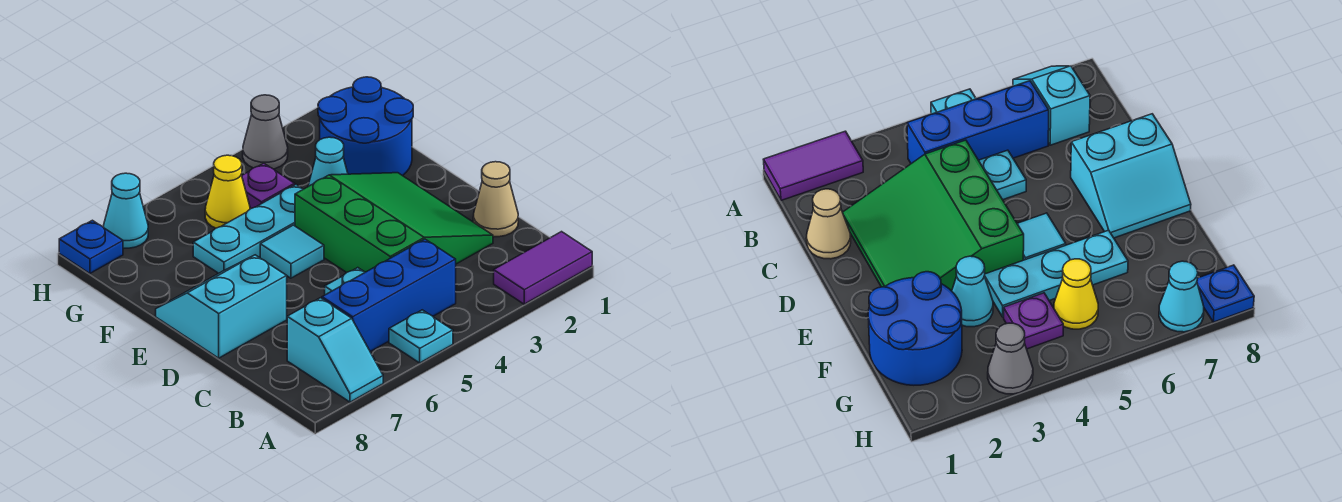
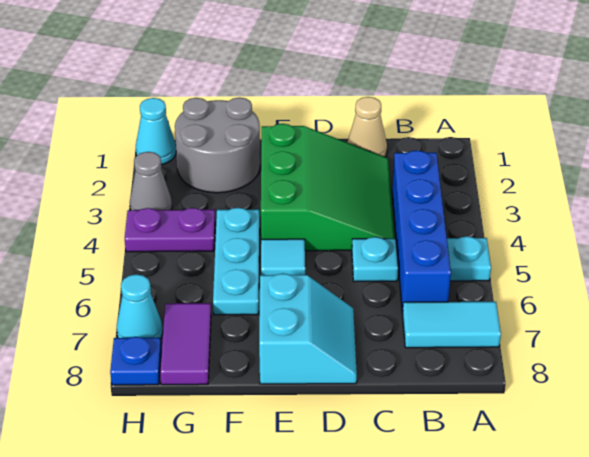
purple 1x2 tile [494,232,592,304] -> purple 1x2 tile moved to [160,303,211,385]
cyan 1x2 slope [287,298,383,402] -> cyan 1x2 tile [403,302,501,348]
blue 1x3 brick [322,239,456,352] -> blue 1x4 brick [392,150,451,313]
green 3x3 slope [295,173,493,273] -> green 3x3 slope turned to [261,124,395,251]
cyan 2x2 slope [156,255,287,358] -> cyan 2x2 slope turned to [259,274,357,384]
blue 2x2 round brick [318,77,413,176] -> grey 2x2 round brick [175,97,260,193]
cyan 1x1 cone [308,137,348,186] -> cyan 1x1 cone moved to [136,98,176,165]
purple 1x1 plate [242,163,295,209] -> purple 1x2 plate [125,208,215,252]
yellow 1x1 cone [205,155,250,228] -> none

